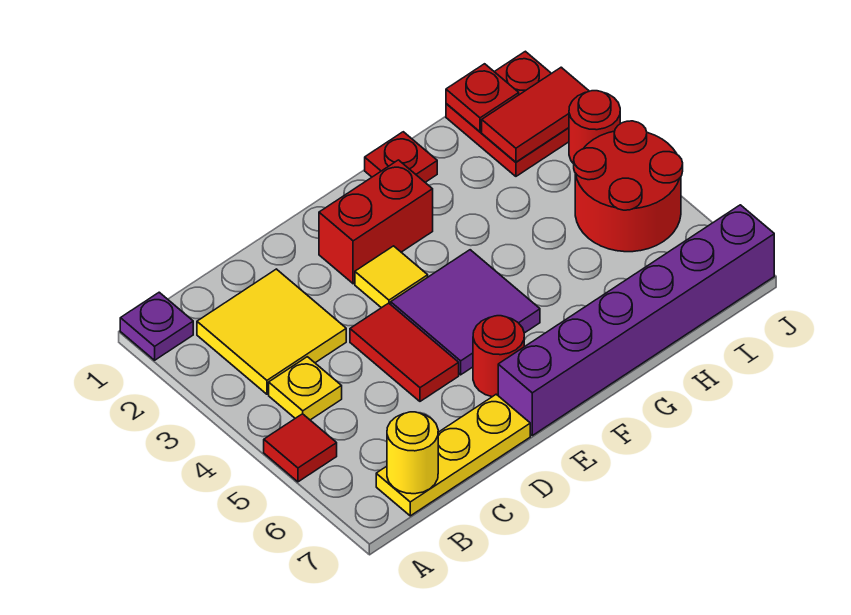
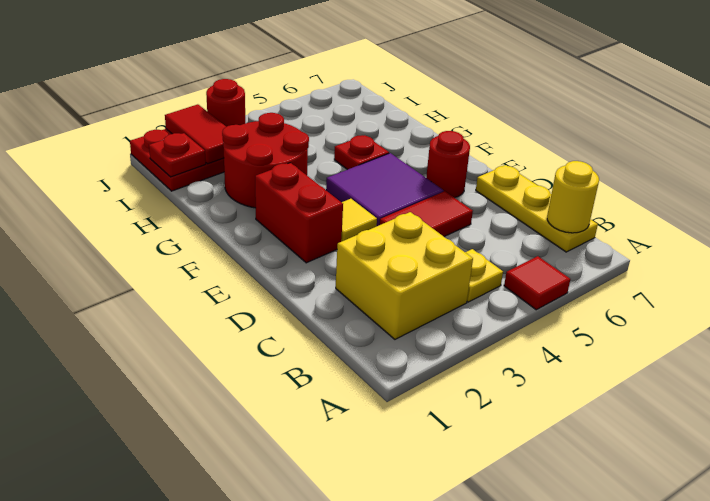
purple 1x1 plate [120,292,193,360] -> none
yellow 2x2 tile [197,269,346,394] -> yellow 2x2 brick [336,212,473,339]
purple 1x6 brick [498,205,774,435] -> none
red 1x1 plate [365,132,437,182] -> red 1x1 plate moved to [334,135,389,170]
red 2x2 round brick [574,121,683,252] -> red 2x2 round brick moved to [222,113,309,208]

